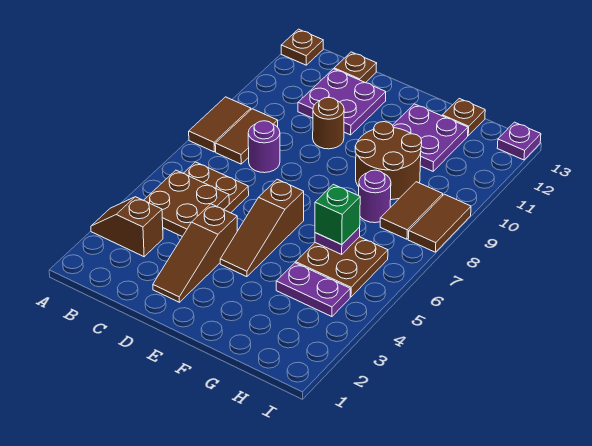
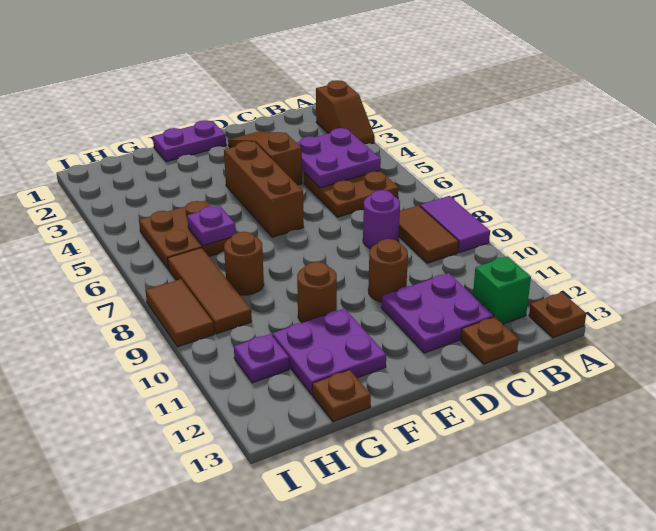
brown 1x2 slope [91,197,163,257] -> brown 1x2 slope turned to [316,80,375,144]
brown 1x2 tile [189,97,251,152] -> purple 1x2 tile [420,196,490,253]
brown 2x2 plate [144,170,229,237] -> purple 2x2 plate [296,128,381,188]
brown 1x3 slope [220,179,304,277] -> brown 1x3 brick [224,141,304,237]
brown 2x2 round brick [355,122,422,200] -> brown 1x1 round brick [297,262,337,323]
purple 1x2 plate [276,263,350,317] -> purple 1x2 plate moved to [153,120,226,162]
green 1x1 brick [315,184,360,245] -> green 1x1 brick moved to [473,257,531,324]
purple 1x1 round brick [359,170,391,223] -> brown 1x1 round brick [224,232,264,295]
brown 1x2 tile [380,182,443,239] -> brown 1x3 tile [168,248,252,334]
purple 1x1 plate [497,122,541,160] -> purple 1x1 plate moved to [234,334,289,383]

